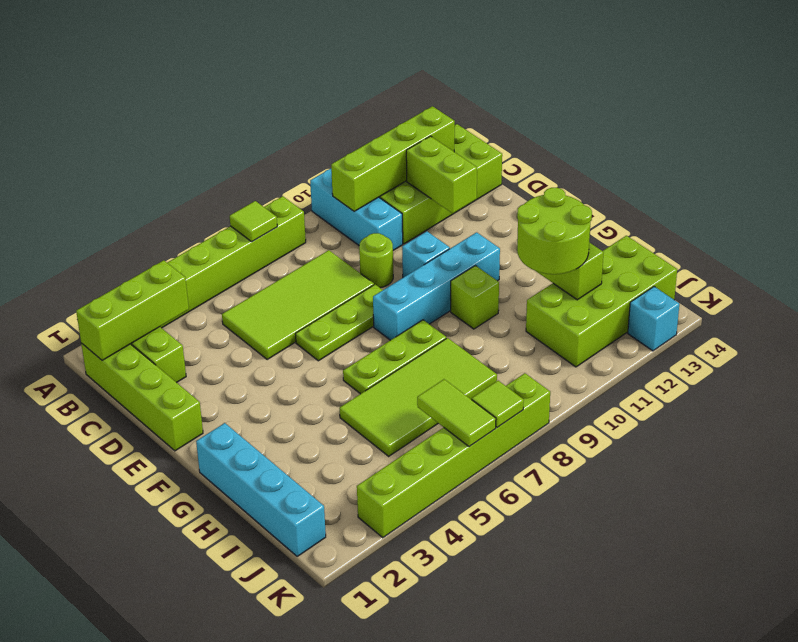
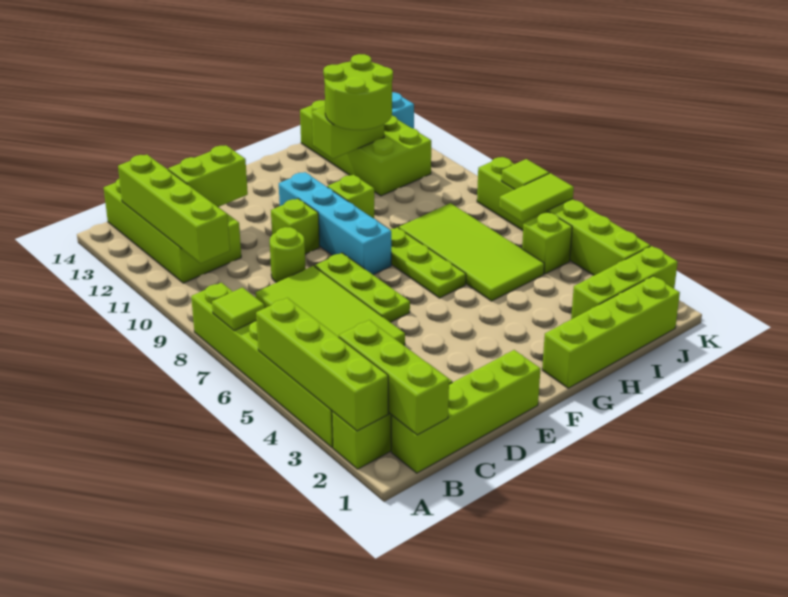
none -> lime 1x4 brick [256,298,388,431]
cyan 1x3 brick [310,169,403,250] -> none
cyan 1x1 brick [402,231,450,278] -> lime 1x1 brick [271,199,320,254]
cyan 1x4 brick [196,423,326,556] -> lime 1x4 brick [542,276,680,388]
none -> lime 1x3 brick [571,246,678,319]
none -> lime 1x1 brick [522,212,572,274]

